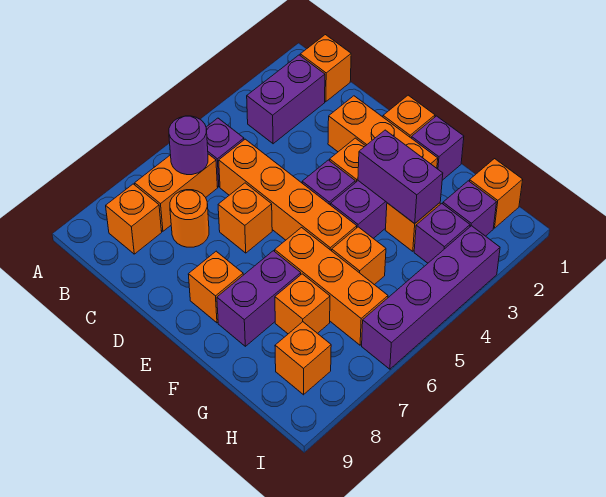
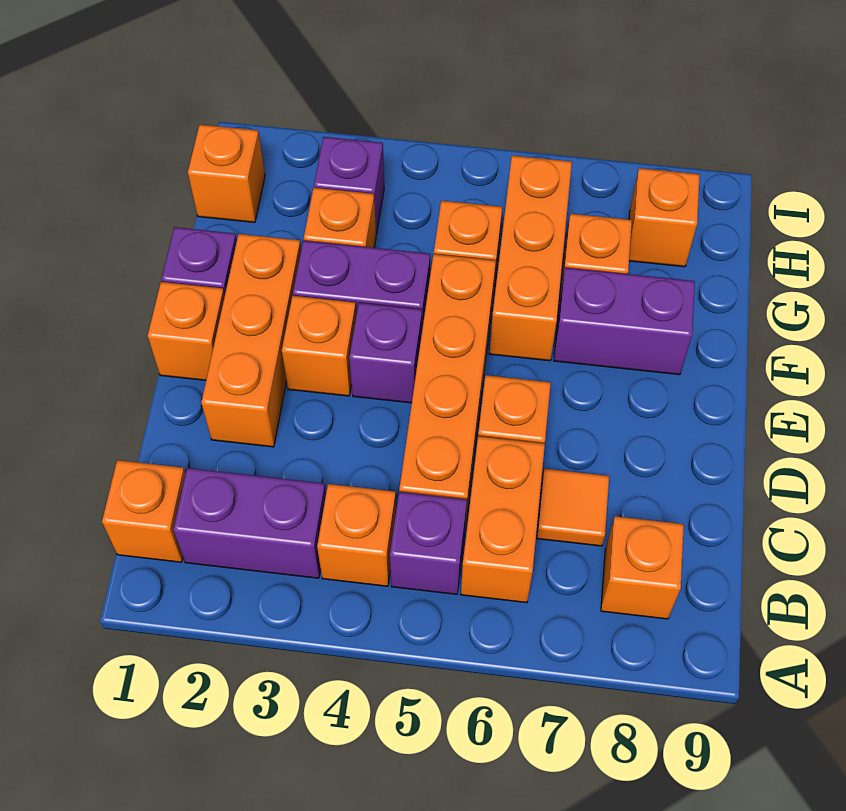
orange 1x2 brick [135,154,218,231] -> orange 1x2 brick turned to [461,436,545,603]
purple 1x1 round brick [169,116,208,175] -> none
orange 1x1 round brick [170,190,209,247] -> orange 1x1 tile [537,469,609,546]
orange 1x1 brick [188,251,243,323] -> orange 1x1 brick moved to [317,484,396,586]
purple 1x2 brick [358,130,443,224] -> none
purple 1x1 brick [443,181,496,236] -> none
purple 1x4 brick [362,226,500,369] -> none

